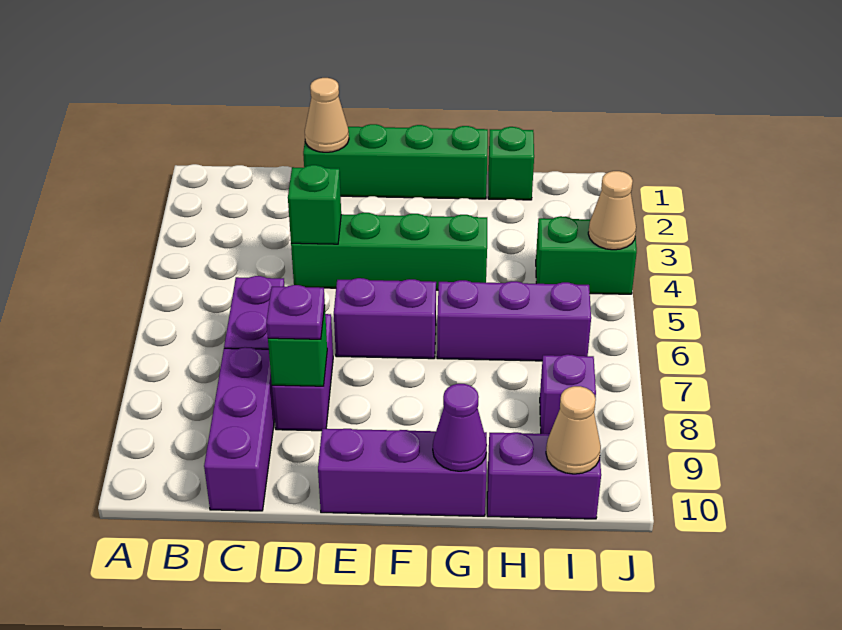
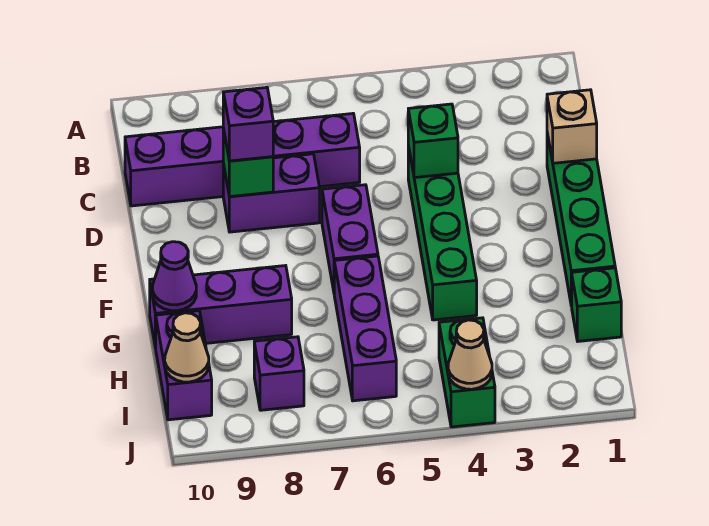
tan 1x1 cone [305,78,349,152] -> tan 1x1 brick [547,90,597,163]
purple 1x1 plate [266,285,325,339] -> purple 1x1 brick [223,87,273,161]
purple 1x3 brick [318,429,487,516] -> purple 1x3 brick turned to [150,266,292,348]

